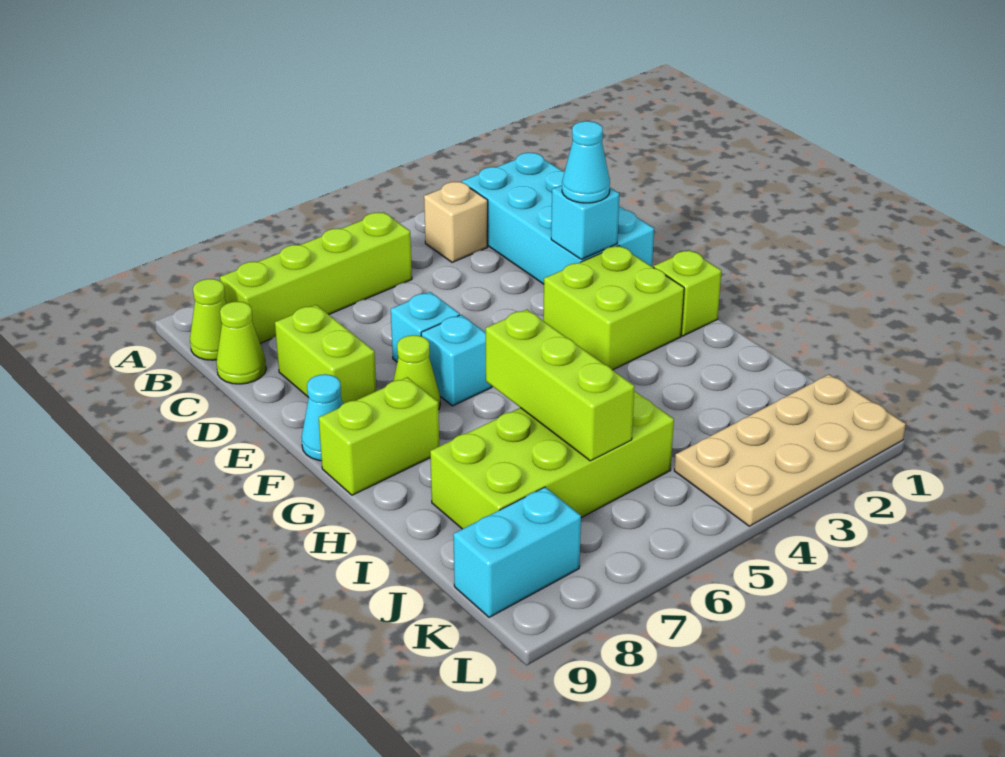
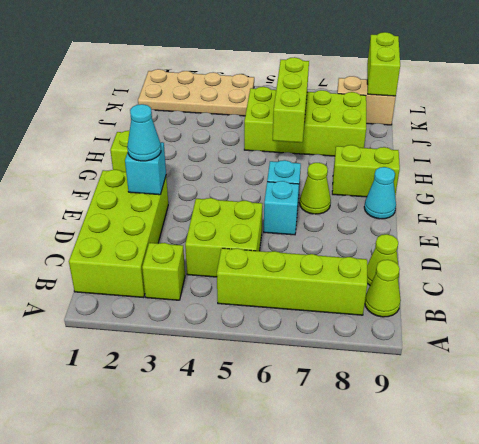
cyan 2x4 brick [462,153,654,284] -> lime 2x4 brick [69,170,168,298]
tan 1x1 brick [424,182,488,262] -> lime 1x1 brick [142,243,185,300]
lime 1x2 brick [275,305,376,404] -> lime 1x2 brick moved to [367,32,400,96]
lime 2x2 brick [543,246,684,370] -> lime 2x2 brick moved to [185,198,262,277]
cyan 1x2 brick [453,487,581,617] -> tan 1x2 brick [337,76,396,125]

